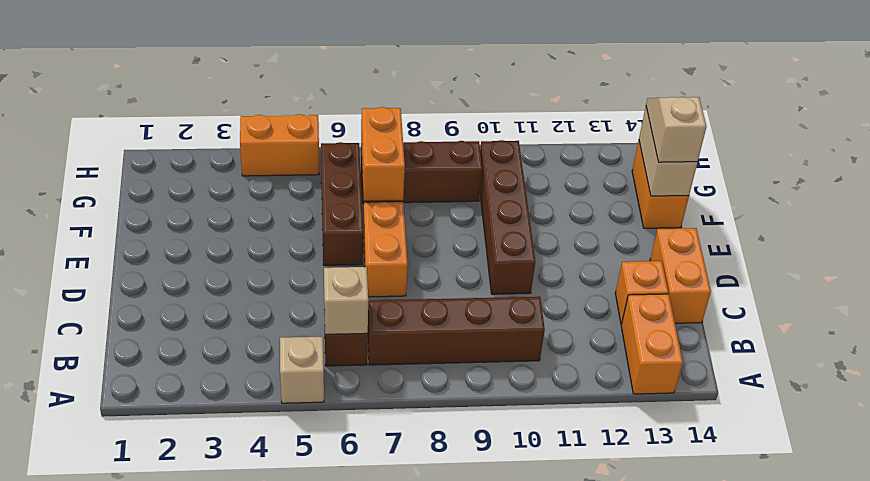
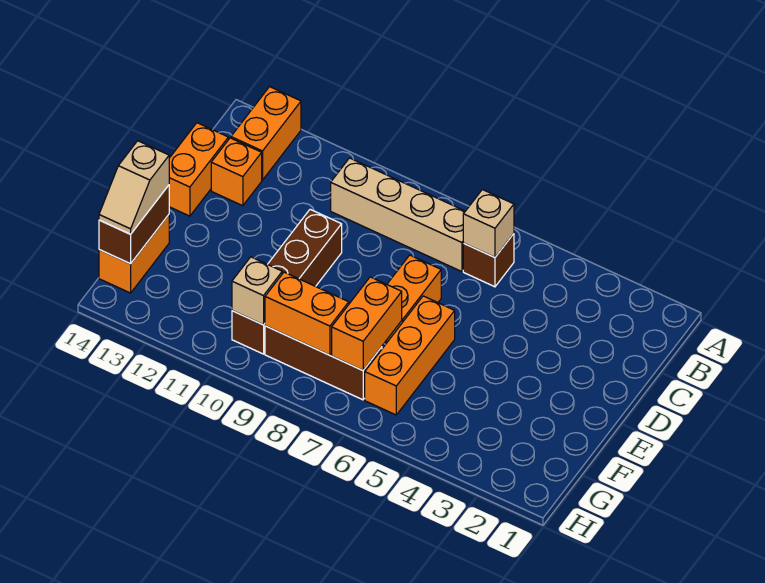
tan 1x1 brick [280,337,324,403] -> tan 1x1 brick moved to [232,257,282,325]
brown 1x4 brick [367,297,545,365] -> tan 1x4 brick [331,158,465,272]
brown 1x3 brick [321,142,363,265] -> orange 1x3 brick [365,296,455,415]
tan 1x2 brick [639,107,698,196] -> brown 1x2 brick [99,185,169,264]
orange 1x2 brick [240,114,319,176] -> orange 1x2 brick moved to [265,272,349,355]

